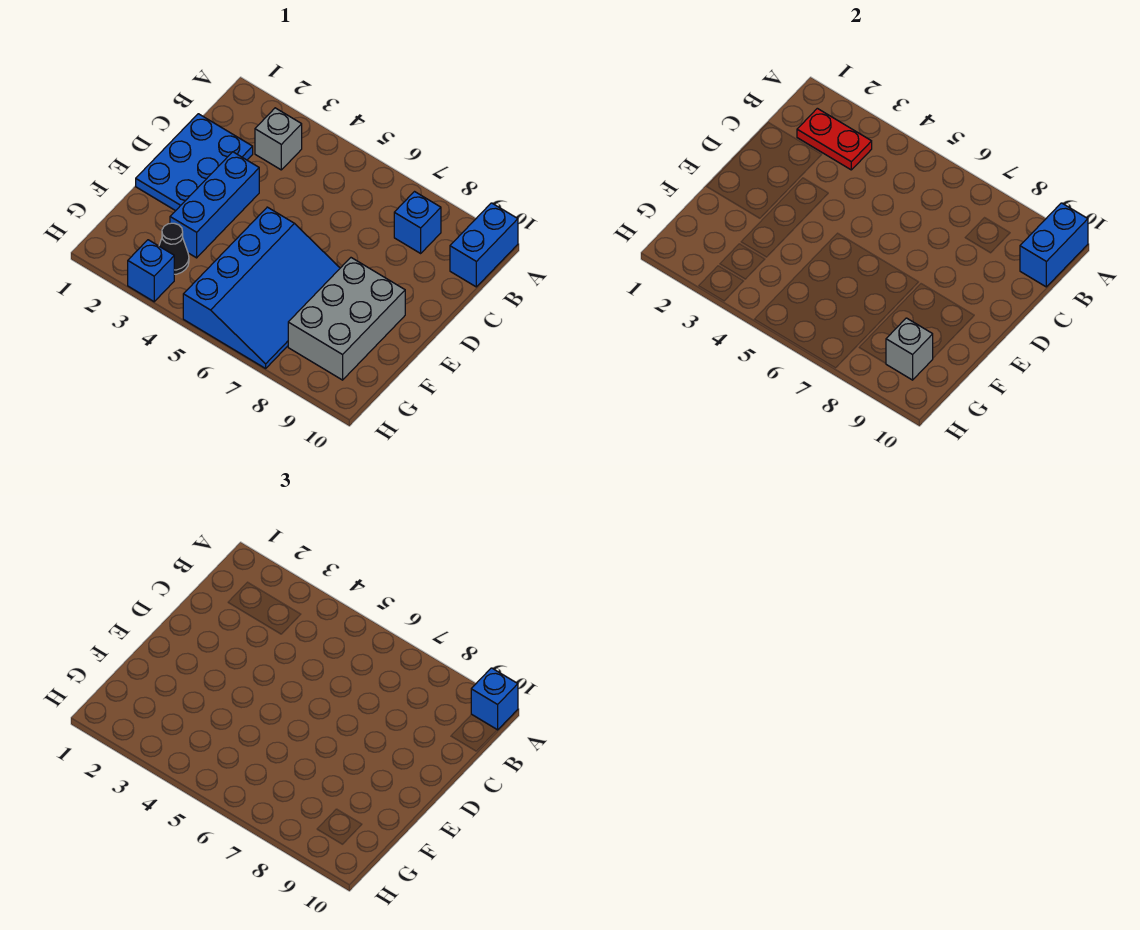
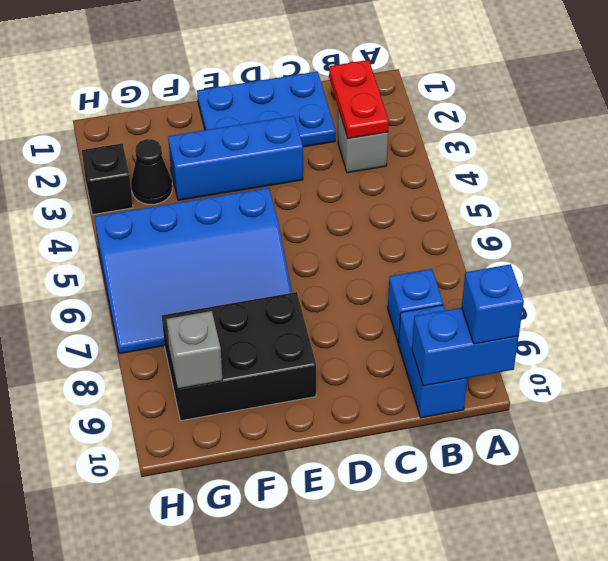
blue 1x2 brick [450,203,518,287] -> blue 1x2 brick turned to [398,305,467,418]
grey 2x3 brick [288,258,405,380] -> black 2x3 brick [162,292,316,421]
blue 1x1 brick [128,240,174,302] -> black 1x1 brick [82,143,133,215]

